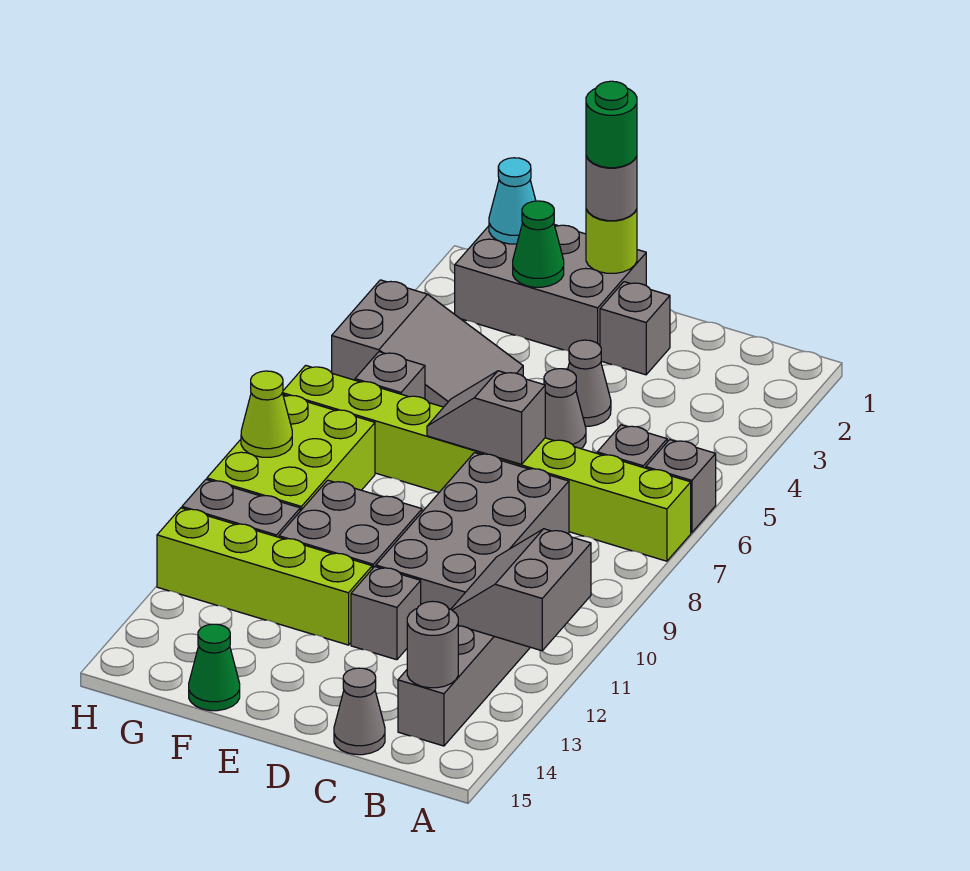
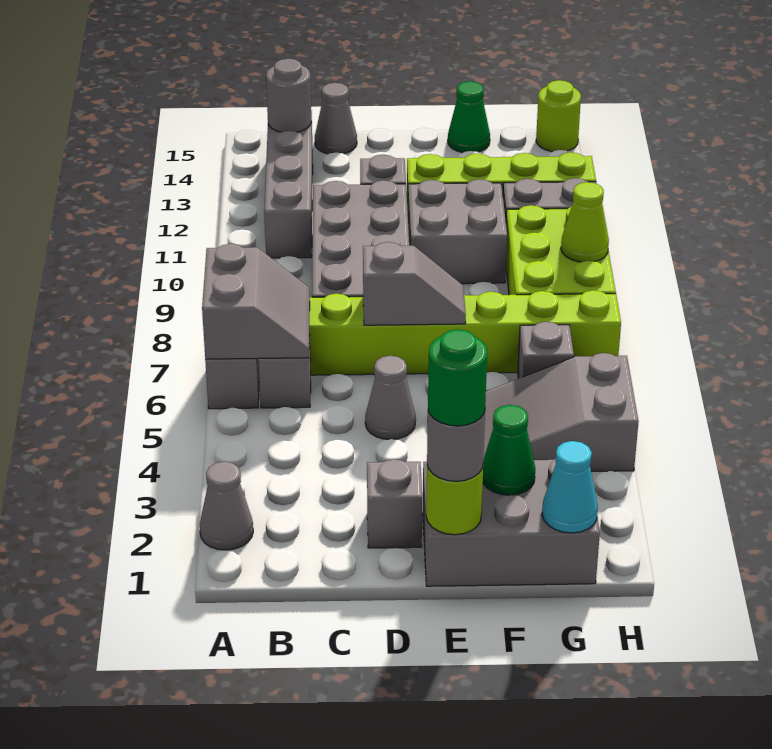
grey 2x2 slope [451,529,591,651] -> grey 2x2 slope moved to [202,244,310,359]
grey 1x1 cone [568,340,611,426] -> grey 1x1 cone moved to [200,462,253,550]
none -> lime 1x1 round brick [536,80,581,152]

